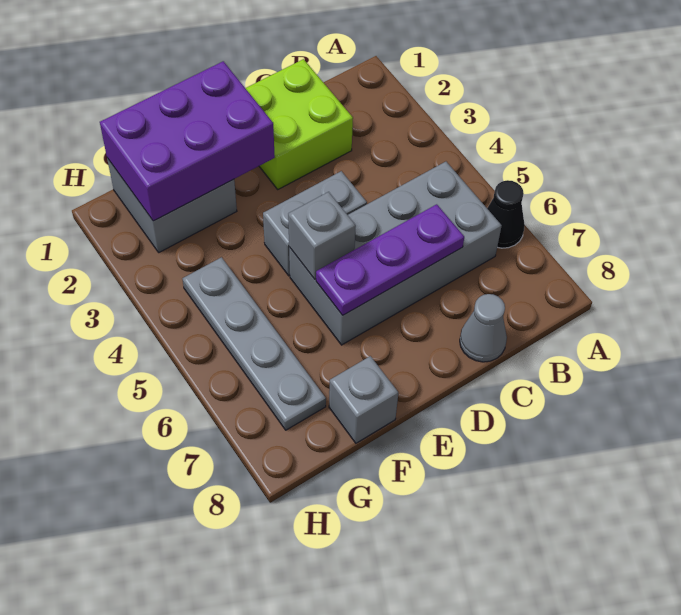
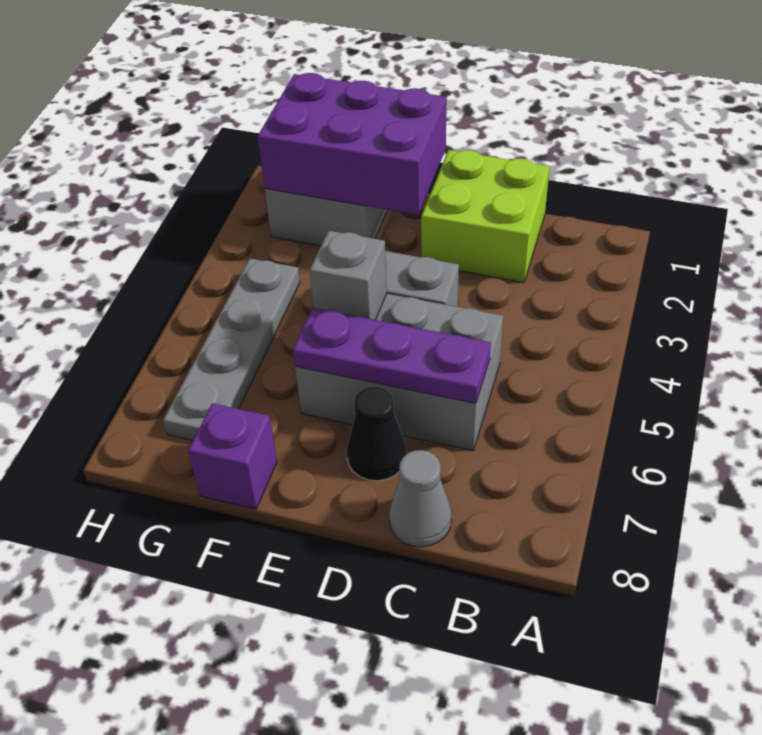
black 1x1 cone [487,180,525,248] -> black 1x1 cone moved to [347,386,406,481]
grey 2x4 brick [289,162,502,345] -> grey 2x3 brick [295,294,503,451]
grey 1x1 brick [329,356,398,443] -> purple 1x1 brick [188,403,277,509]

